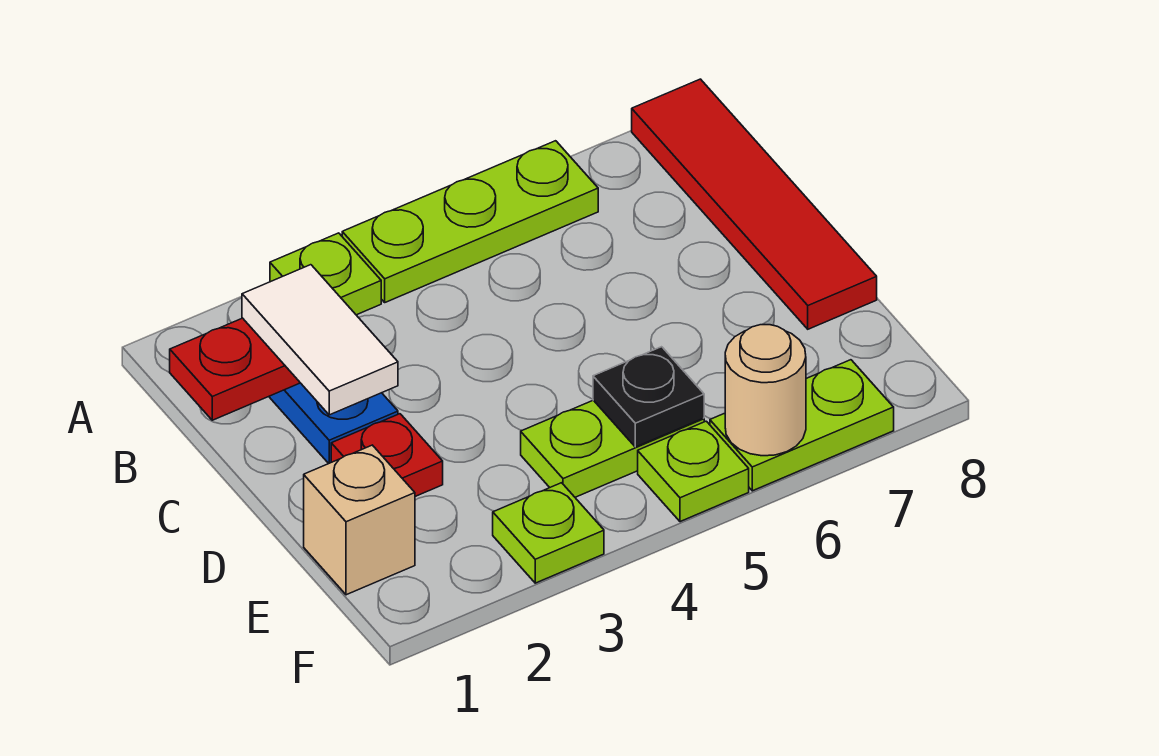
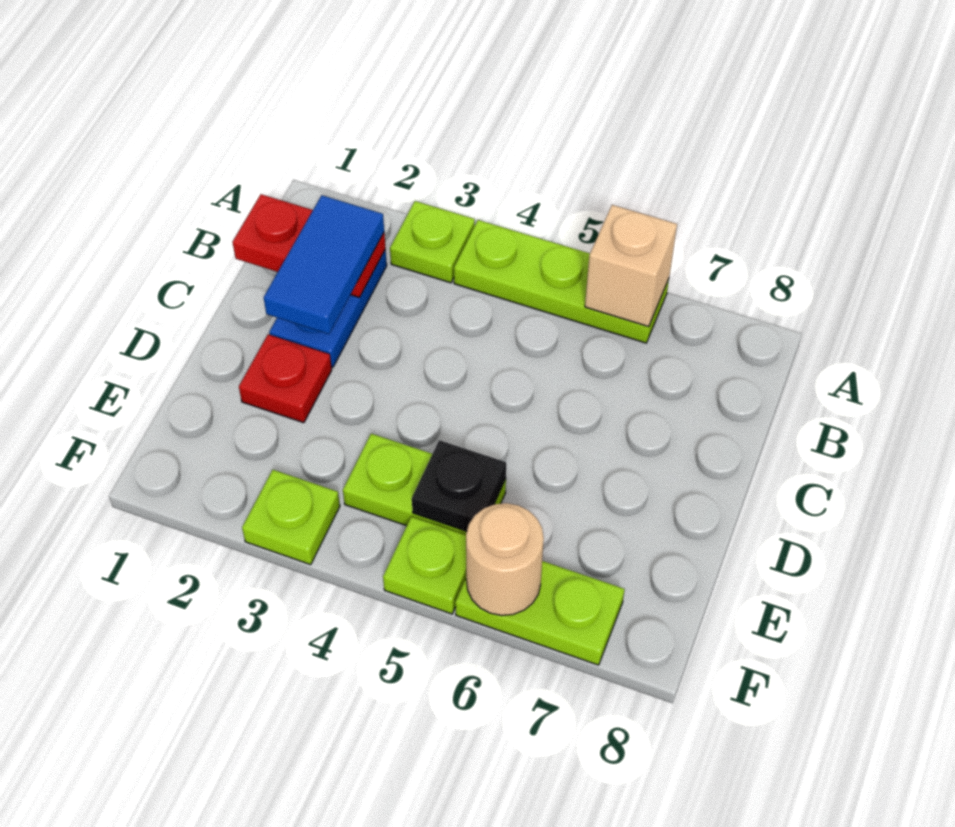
red 1x4 tile [632,79,877,329] -> none
white 1x2 tile [242,265,398,415] -> blue 1x2 tile [264,195,384,334]
tan 1x1 brick [304,445,415,595] -> tan 1x1 brick moved to [585,205,677,327]

